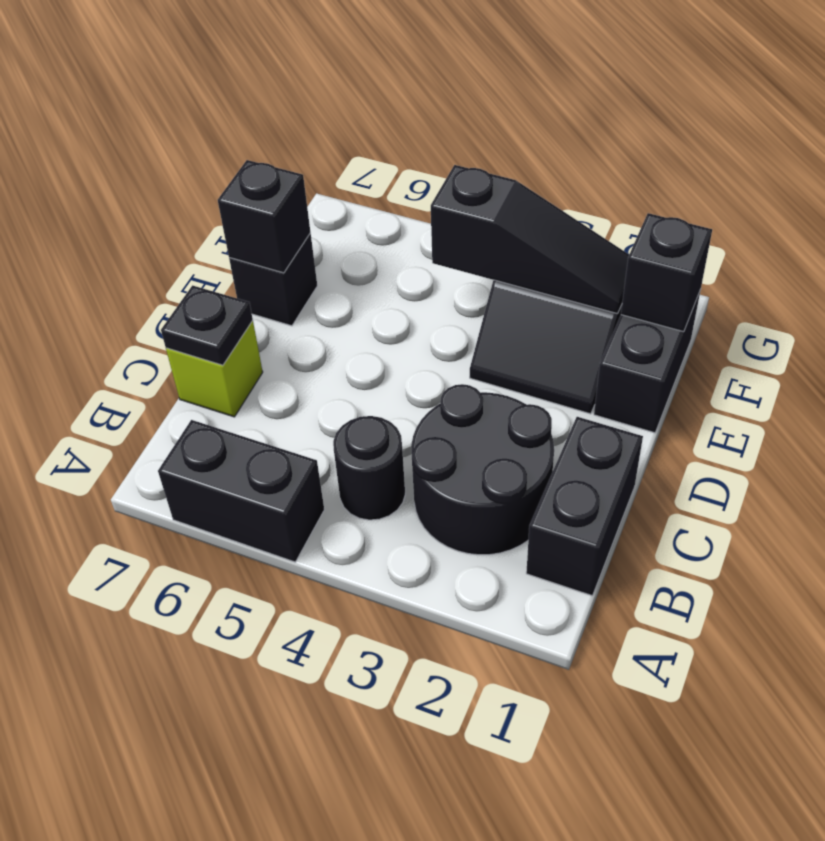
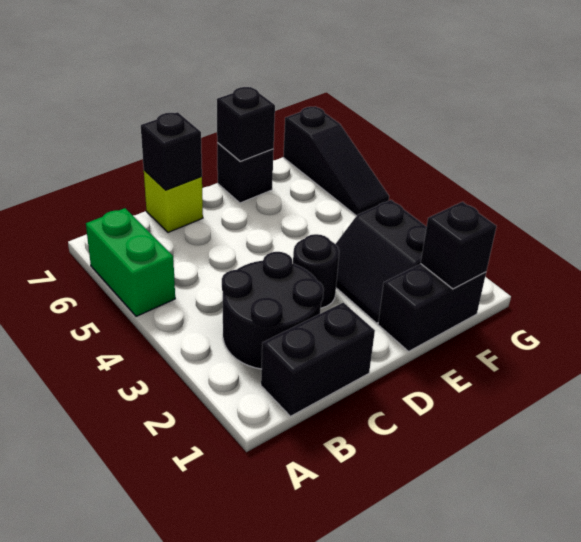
black 1x2 brick [158,420,324,562] -> green 1x2 brick [86,208,175,316]
black 1x1 round brick [333,416,405,520] -> black 1x1 round brick moved to [293,234,339,308]
black 1x1 plate [161,285,253,365] -> black 1x1 brick [141,112,202,190]
black 1x3 slope [431,165,629,314] -> black 1x3 slope moved to [283,106,389,216]

